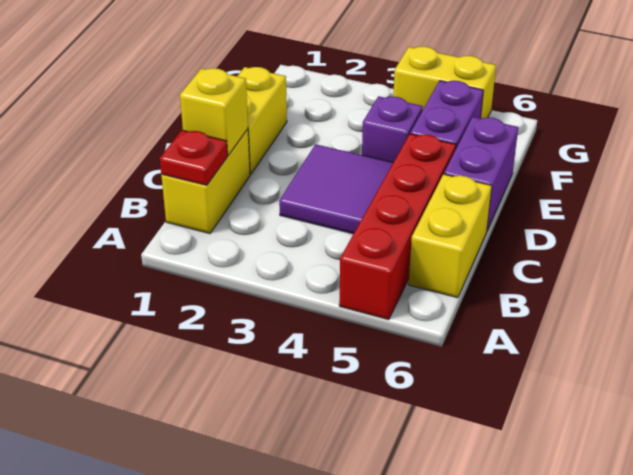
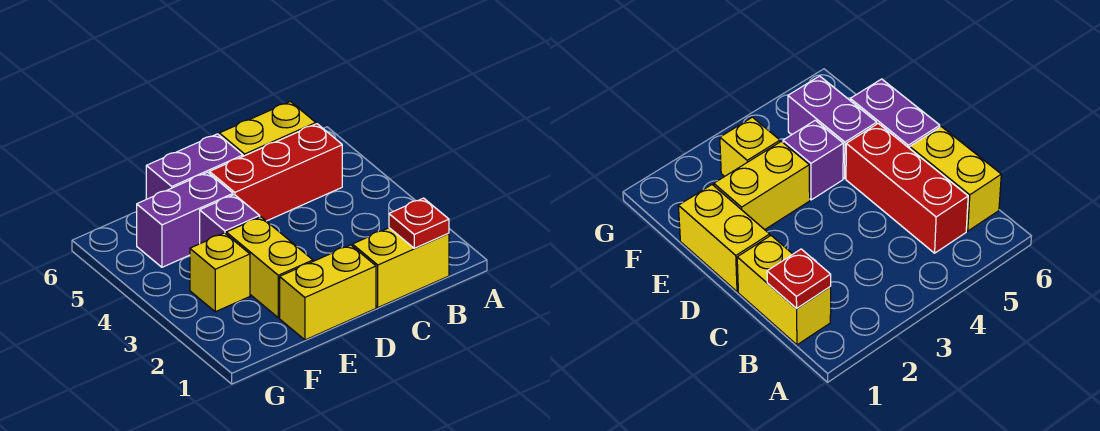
red 1x4 brick [339,134,456,320] -> red 1x3 brick [209,124,342,221]
yellow 1x1 brick [180,68,248,155] -> yellow 1x1 brick moved to [190,233,250,312]
purple 2x2 tile [279,144,393,234] -> none
yellow 1x2 brick [393,46,496,119] -> yellow 1x2 brick moved to [226,217,313,318]

